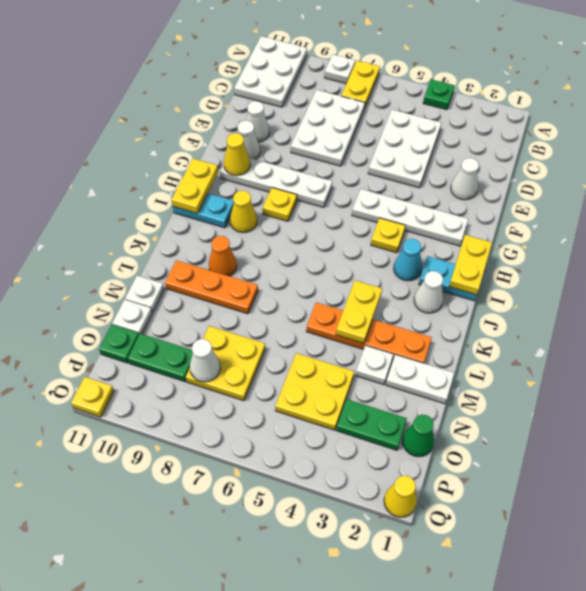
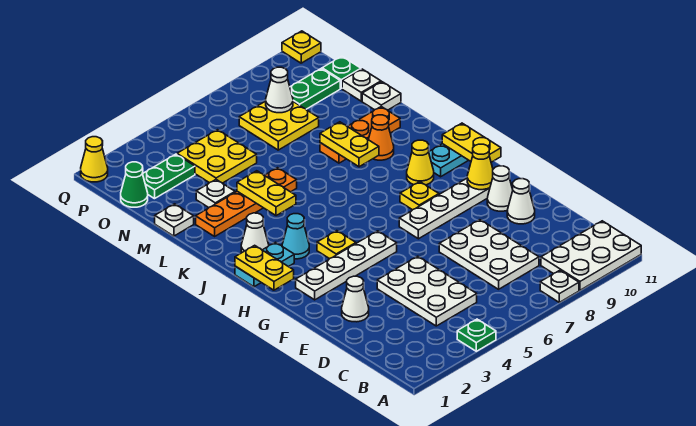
yellow 1x2 plate [341,61,380,108] -> yellow 1x2 plate moved to [320,122,379,167]
white 2x3 plate [234,36,307,107] -> white 2x3 plate turned to [541,221,641,290]
white 1x2 plate [386,355,454,404] -> white 1x1 plate [155,204,194,236]

